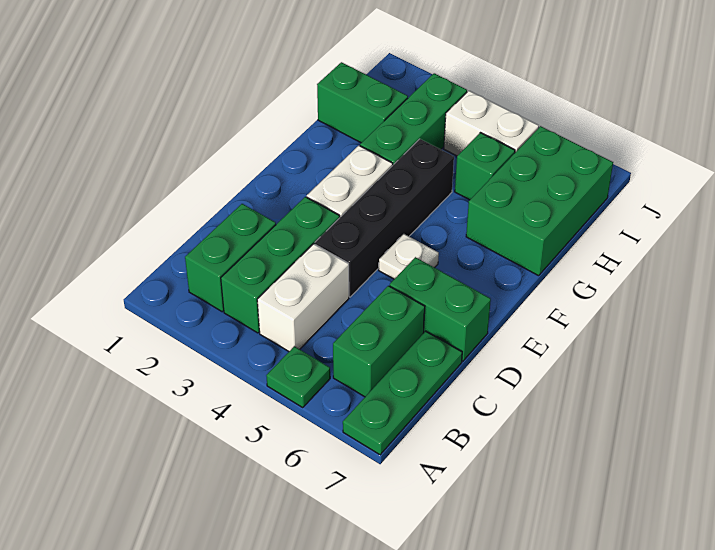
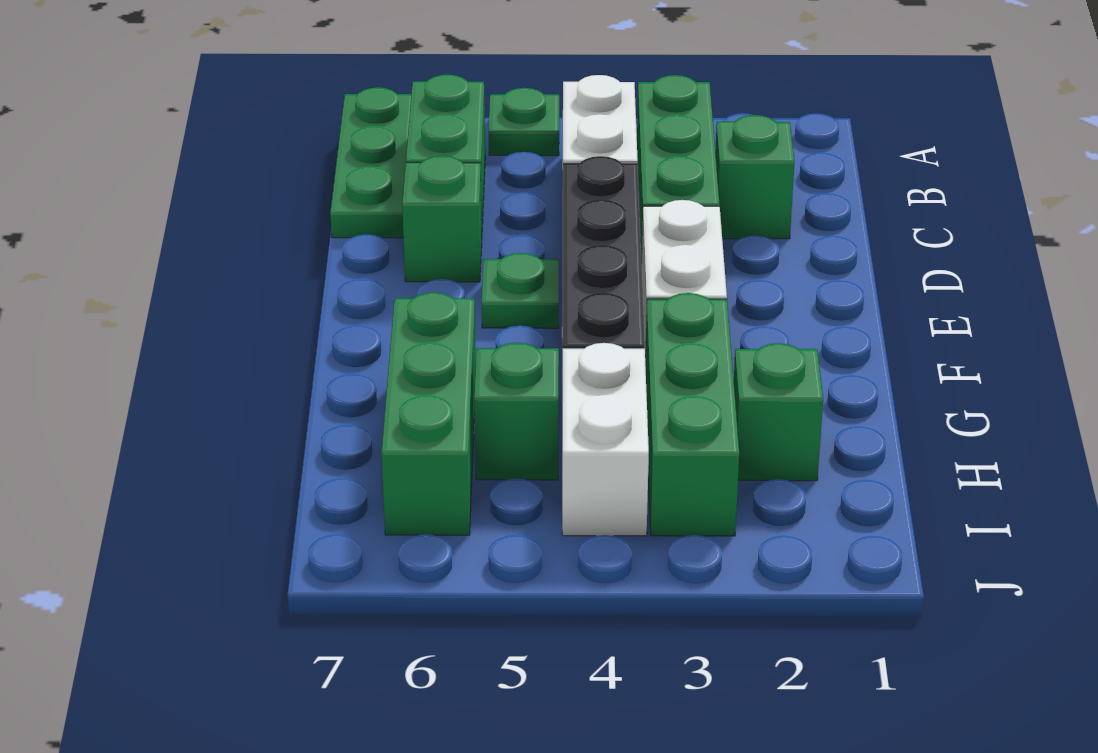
green 1x2 brick [185,204,276,312] -> green 1x1 brick [715,115,795,239]
green 1x2 brick [390,257,491,361] -> green 1x1 brick [402,156,482,282]
white 1x1 plate [379,234,439,279] -> green 1x1 plate [482,253,559,328]
green 2x3 brick [466,126,613,276] -> green 1x3 brick [382,292,476,535]
green 1x2 brick [317,62,408,143] -> green 1x1 brick [734,343,823,481]
white 1x2 brick [444,91,539,156] -> white 1x2 brick turned to [562,343,649,536]

